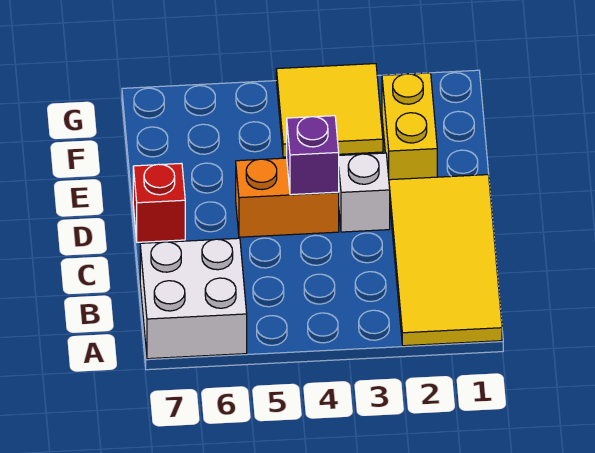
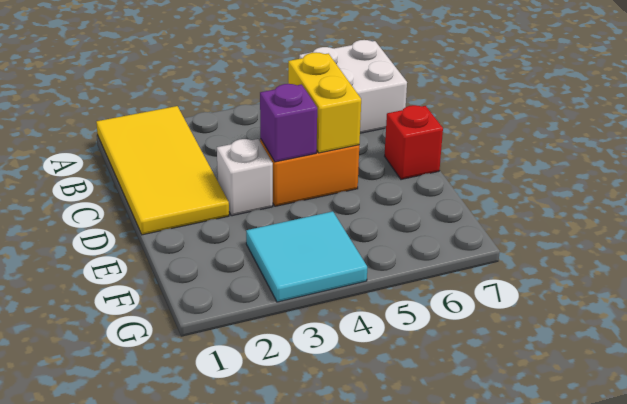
yellow 1x2 brick [382,73,437,180] -> yellow 1x2 brick moved to [288,52,361,153]
yellow 2x2 tile [276,64,383,157] -> cyan 2x2 tile [246,211,367,302]

